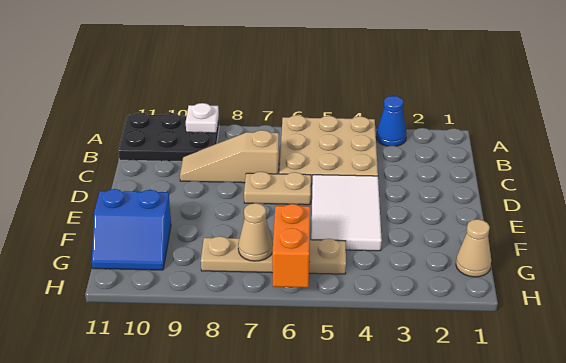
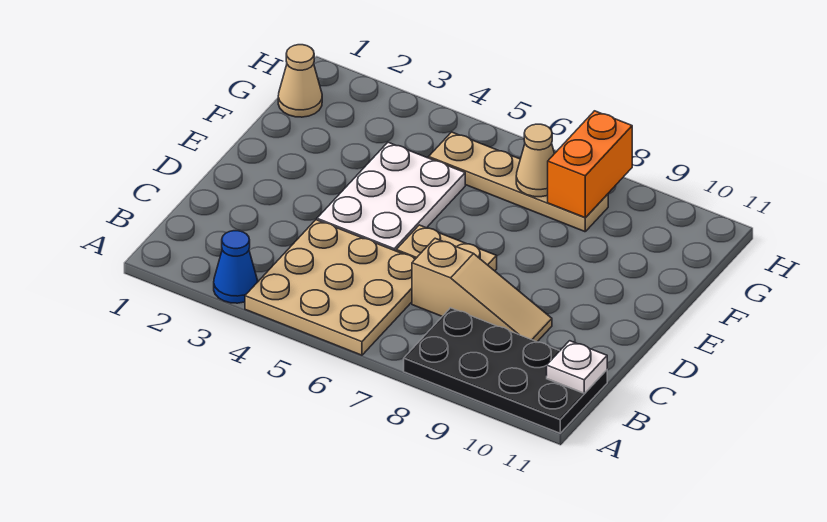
black 2x3 plate [118,112,219,162] -> black 2x4 plate [404,308,607,433]
white 1x1 plate [186,103,219,133] -> white 1x1 plate moved to [547,341,607,394]
white 2x3 tile [311,175,382,251] -> white 2x3 plate [317,142,465,251]
blue 2x2 slope [92,189,171,270] -> none
orange 1x2 brick [272,204,310,288] -> orange 1x2 brick moved to [548,111,632,218]

